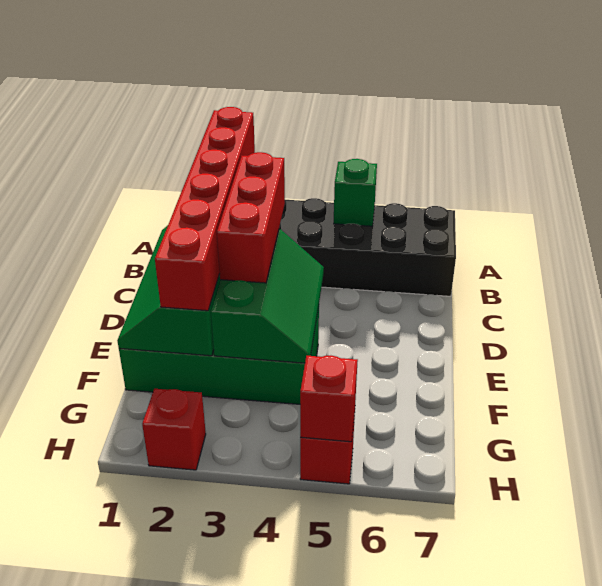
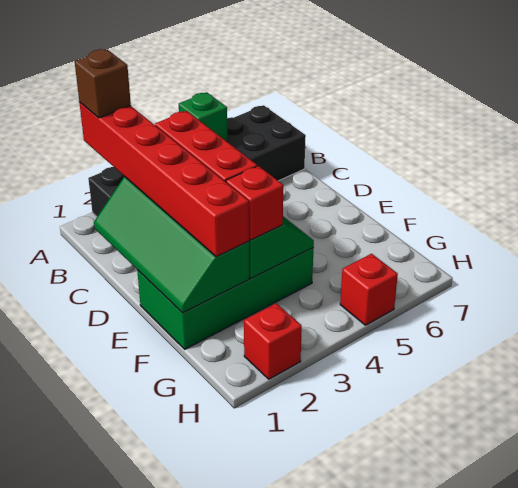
none -> brown 1x1 brick [75,49,131,118]
red 1x1 brick [300,355,358,442] -> red 1x1 brick moved to [226,166,283,240]

